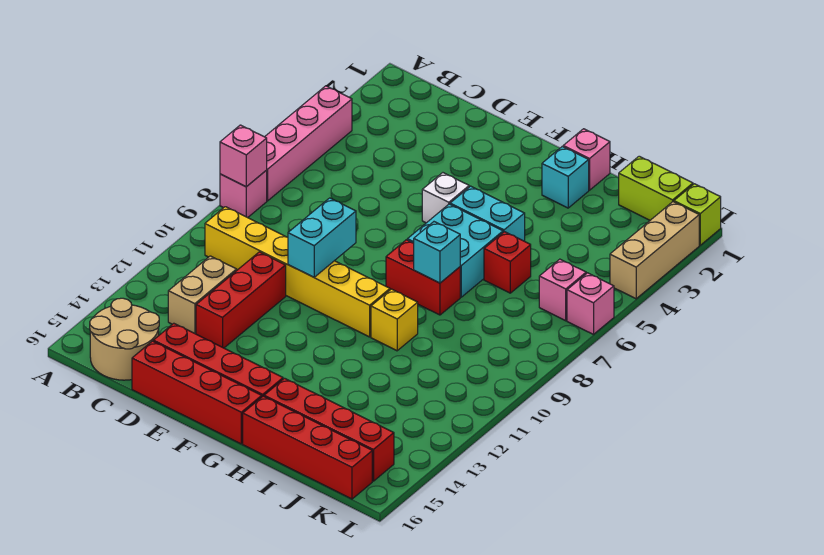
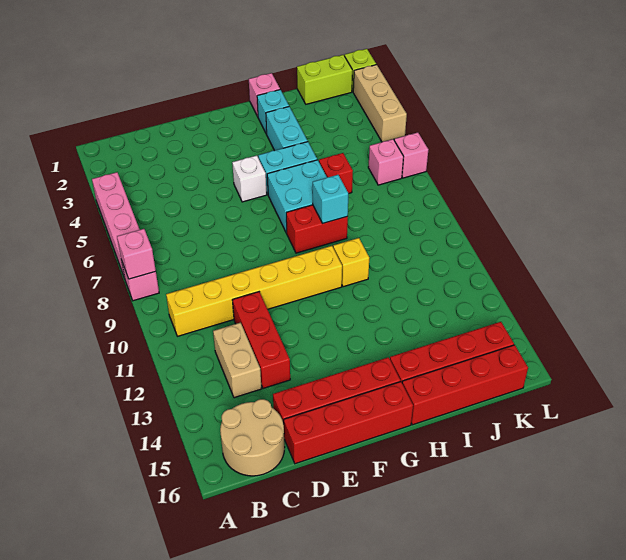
cyan 1x2 brick [288,198,356,277] -> cyan 1x2 brick moved to [266,107,308,151]

